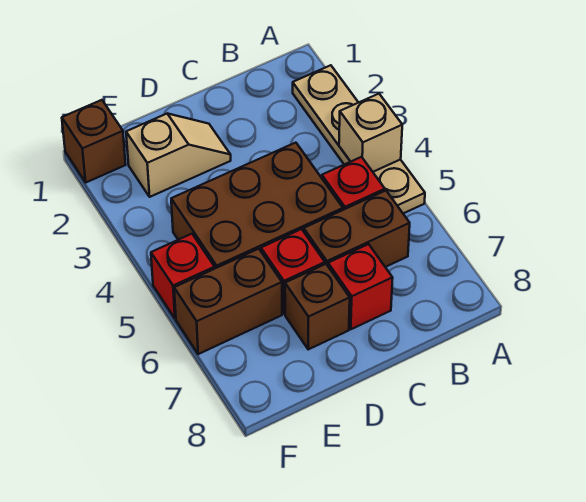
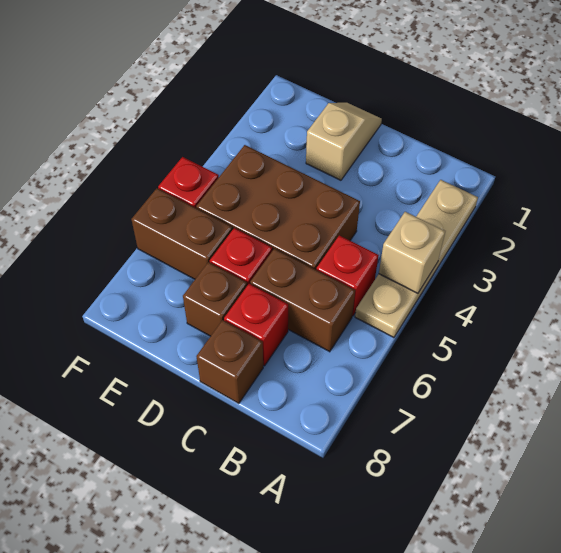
tan 1x2 slope [126,114,231,197] -> tan 1x2 slope turned to [306,103,382,180]
brown 1x1 brick [62,100,126,182] -> brown 1x1 brick moved to [196,320,263,403]

